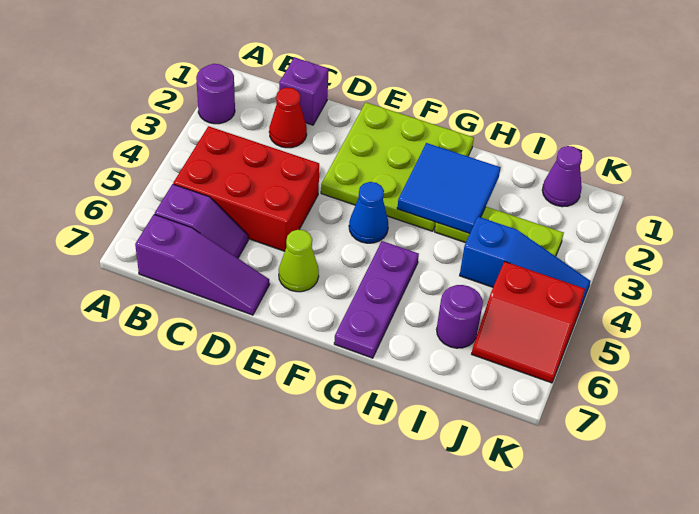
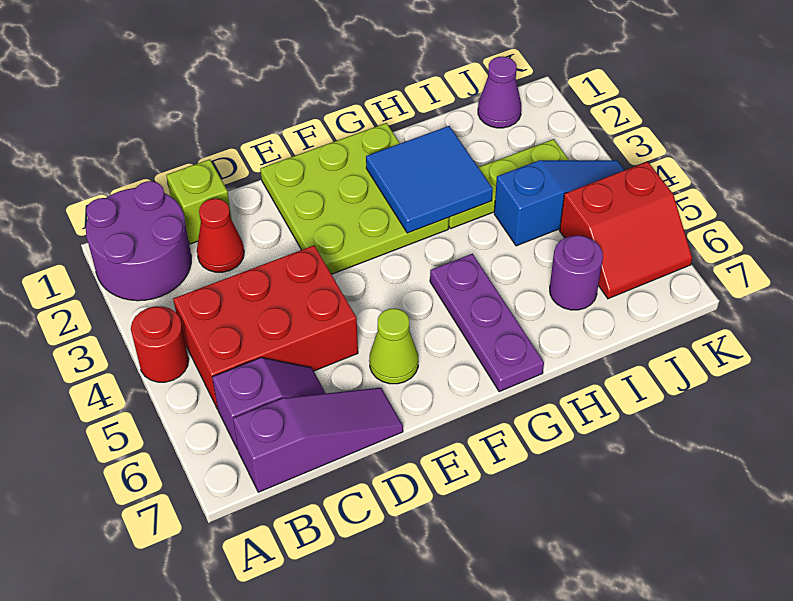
purple 1x1 round brick [196,64,235,124] -> purple 2x2 round brick [86,181,191,301]
none -> red 1x1 round brick [131,306,189,382]
purple 1x1 brick [279,57,329,125] -> lime 1x1 brick [167,159,231,244]
blue 1x1 cone [349,182,388,243] -> none

